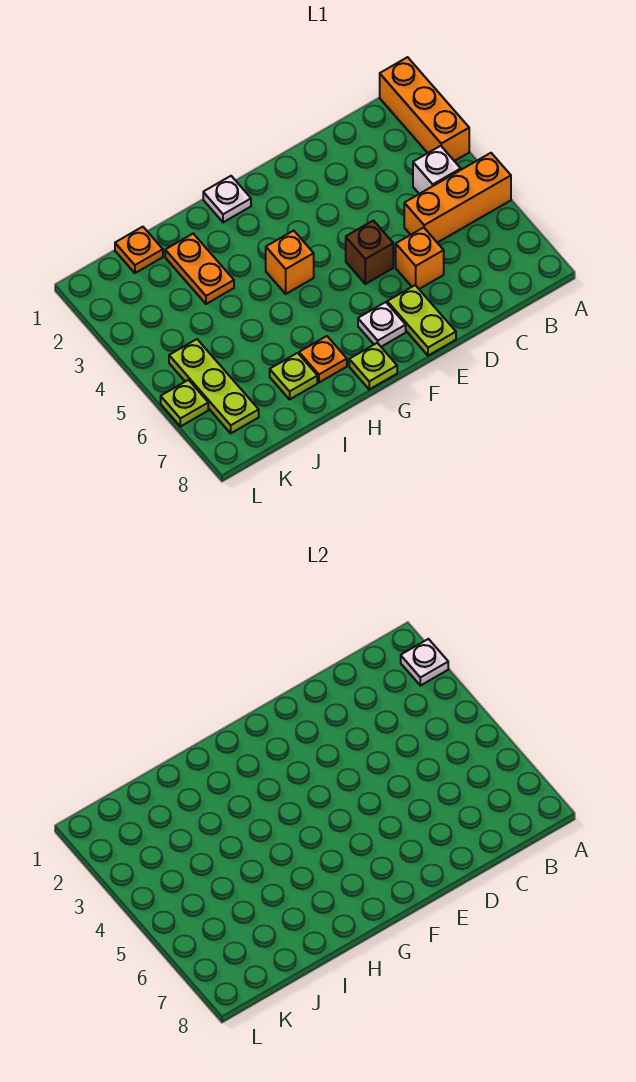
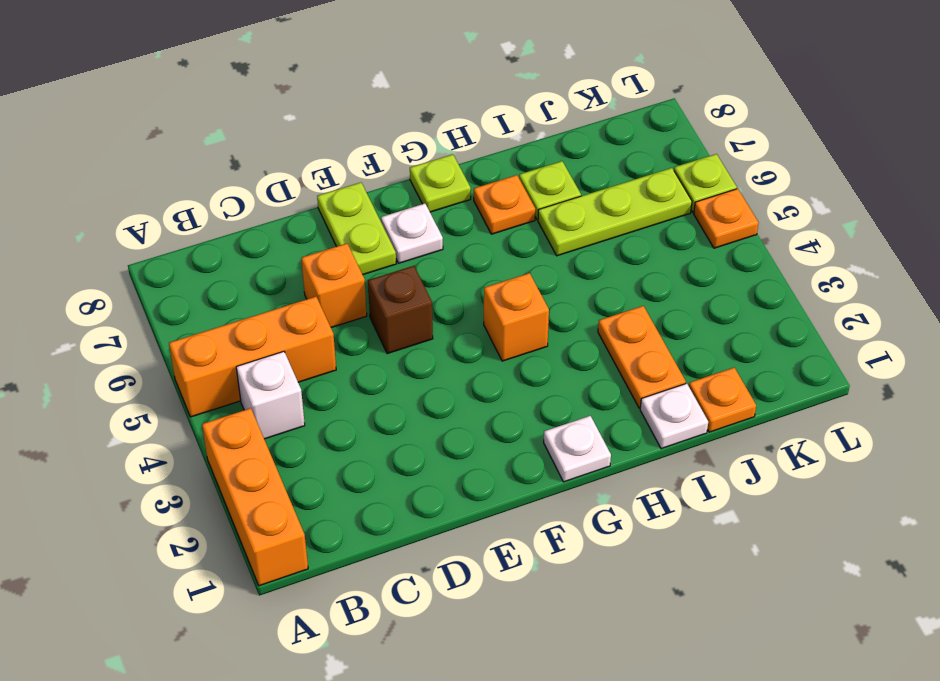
white 1x1 plate [401,639,448,686] -> white 1x1 plate moved to [640,383,708,449]
lime 1x3 plate [169,339,259,433] -> lime 1x3 plate turned to [538,168,692,256]
none -> orange 1x1 plate [694,189,758,248]

